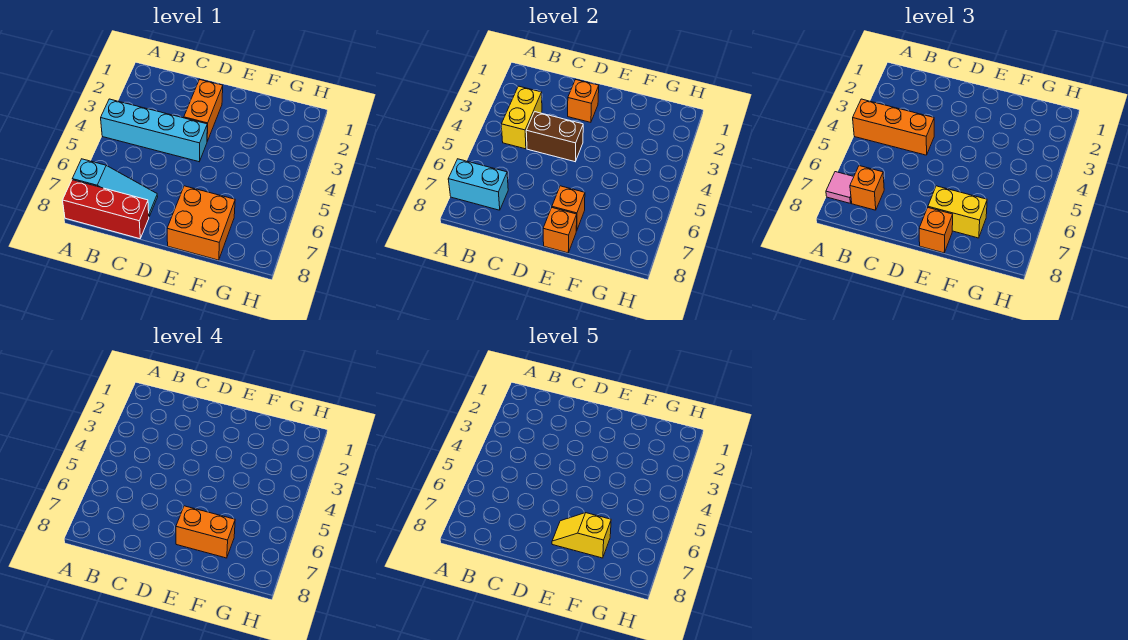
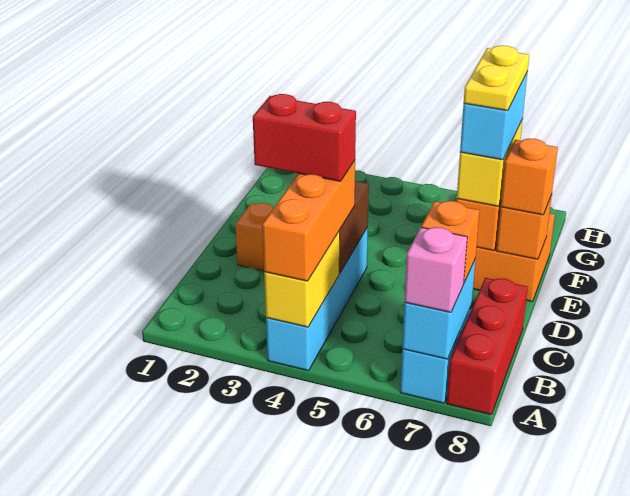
pink 1x1 tile [826,172,854,203] -> pink 1x1 brick [404,227,467,312]
yellow 1x2 brick [501,86,542,149] -> yellow 1x2 brick turned to [264,231,340,327]
none -> red 1x2 brick [253,94,356,181]
orange 1x1 brick [568,80,599,122] -> none
orange 1x2 brick [176,506,235,558] -> cyan 1x2 brick [460,72,528,160]
yellow 1x2 slope [552,513,611,558] -> yellow 1x2 plate [464,46,529,111]

